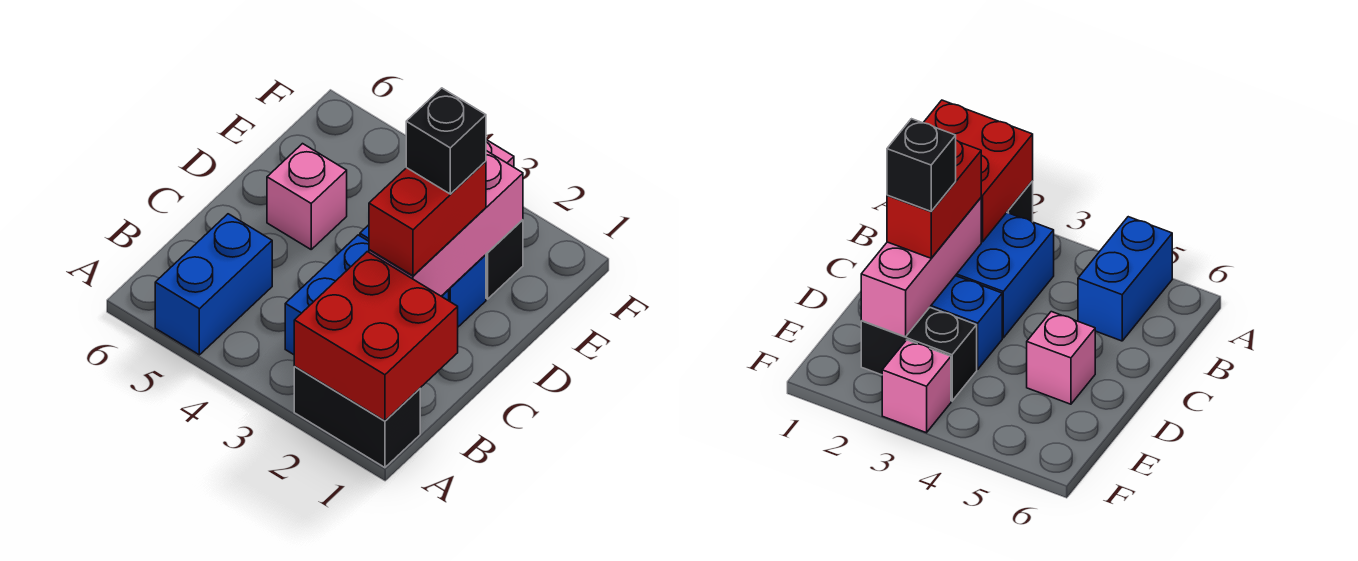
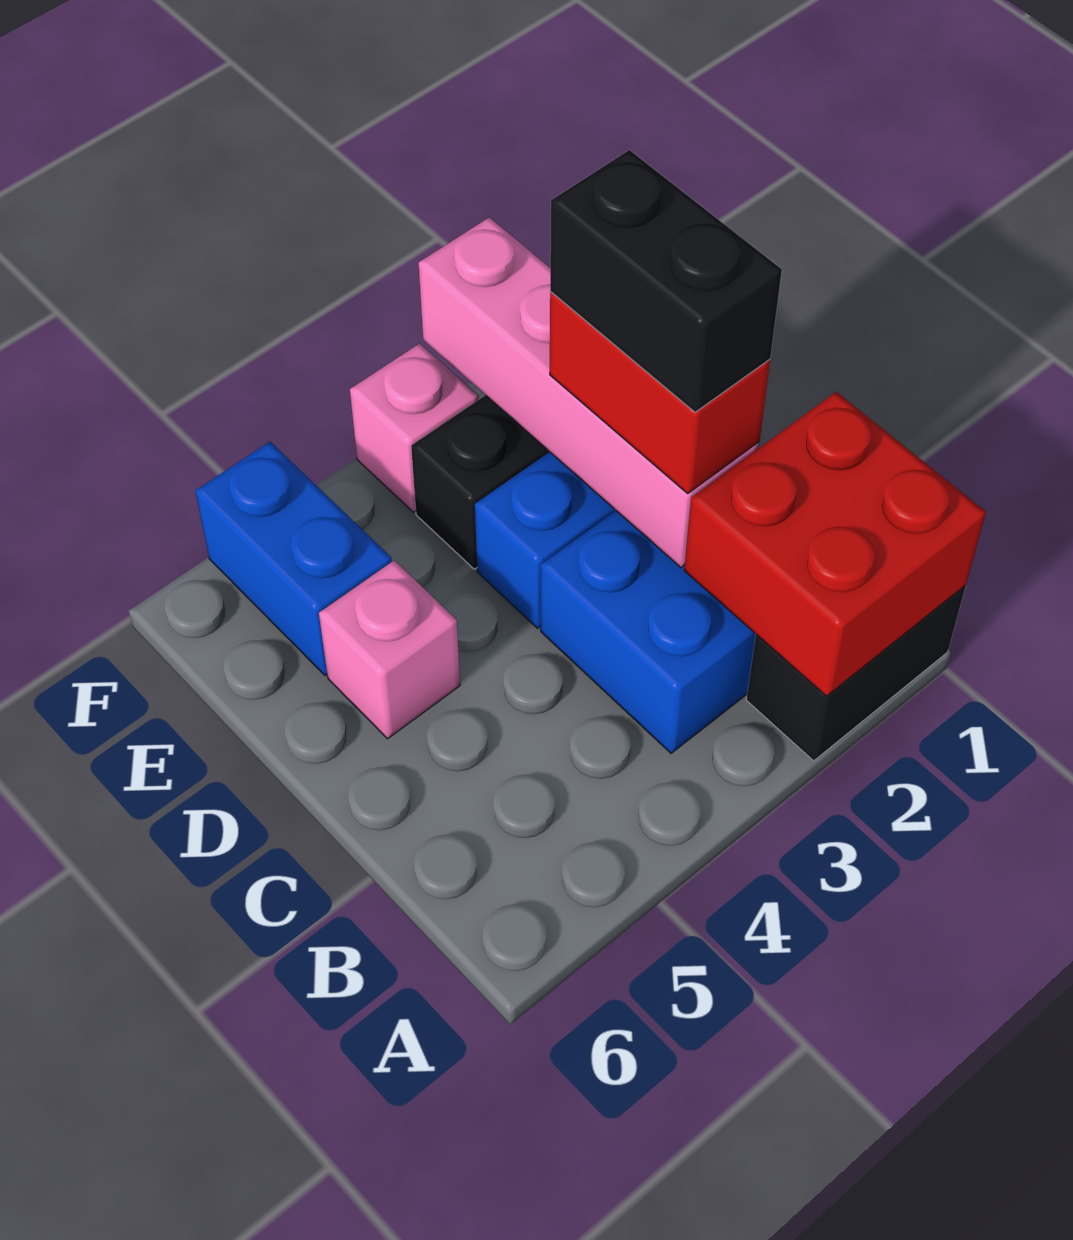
blue 1x2 brick [155,214,272,355] -> blue 1x2 brick moved to [195,442,392,676]
pink 1x3 brick [369,151,523,296] -> pink 1x4 brick [418,217,760,568]
black 1x1 brick [406,88,486,194] -> black 1x2 brick [550,150,782,412]

